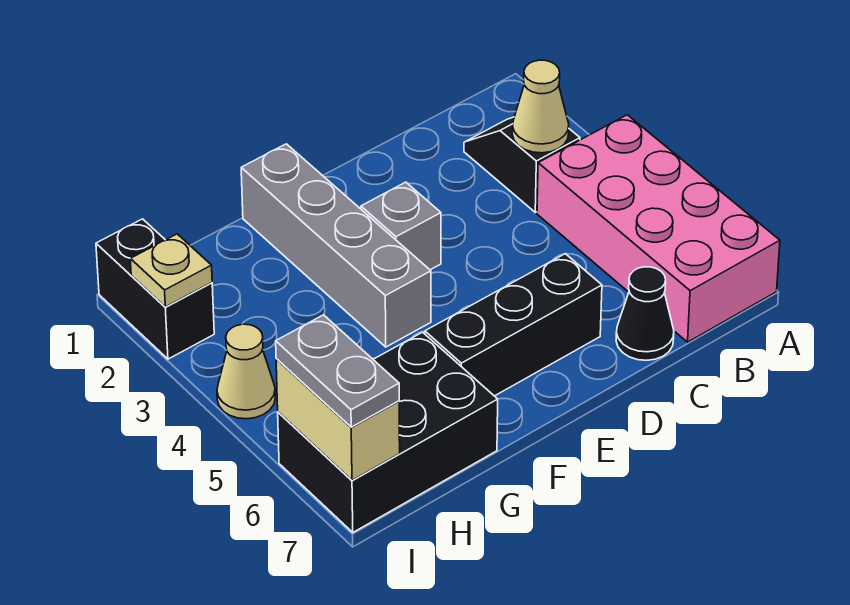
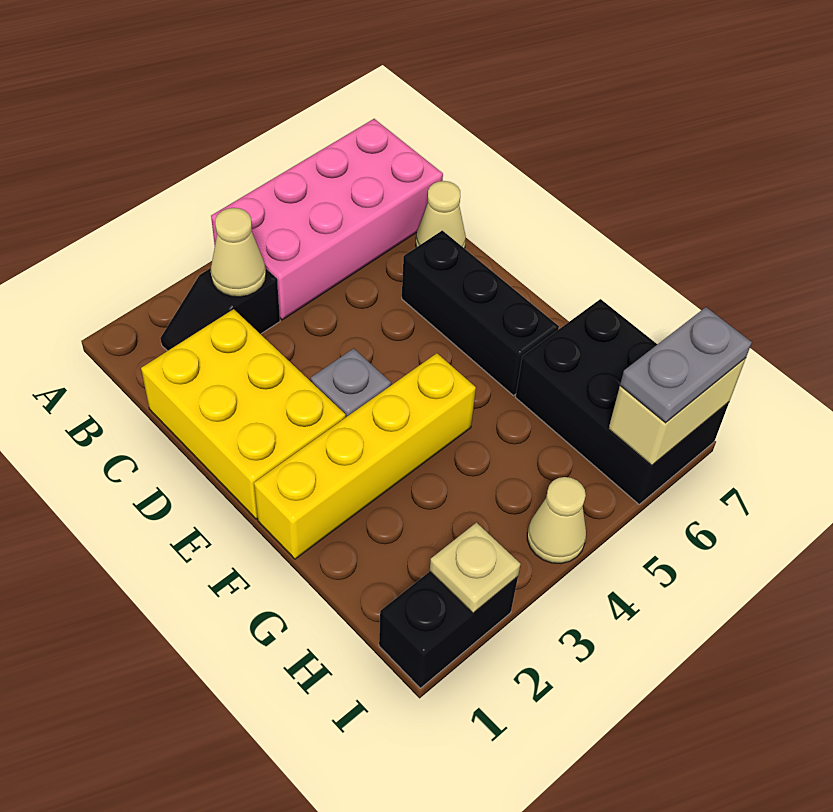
none -> yellow 2x3 brick [141,309,346,519]
black 1x1 cone [616,267,674,360] -> tan 1x1 cone [416,181,466,248]
grey 1x4 brick [241,144,431,347] -> yellow 1x4 brick [254,353,476,559]

